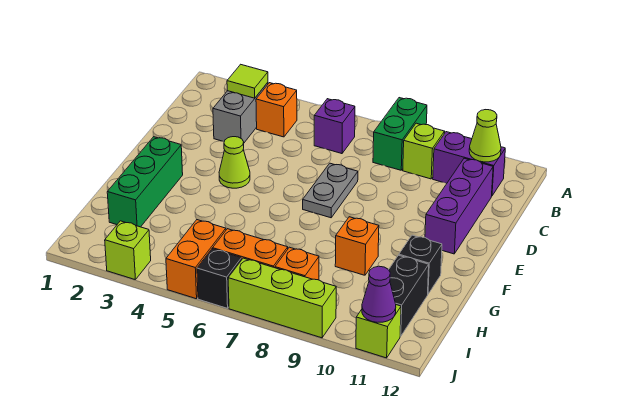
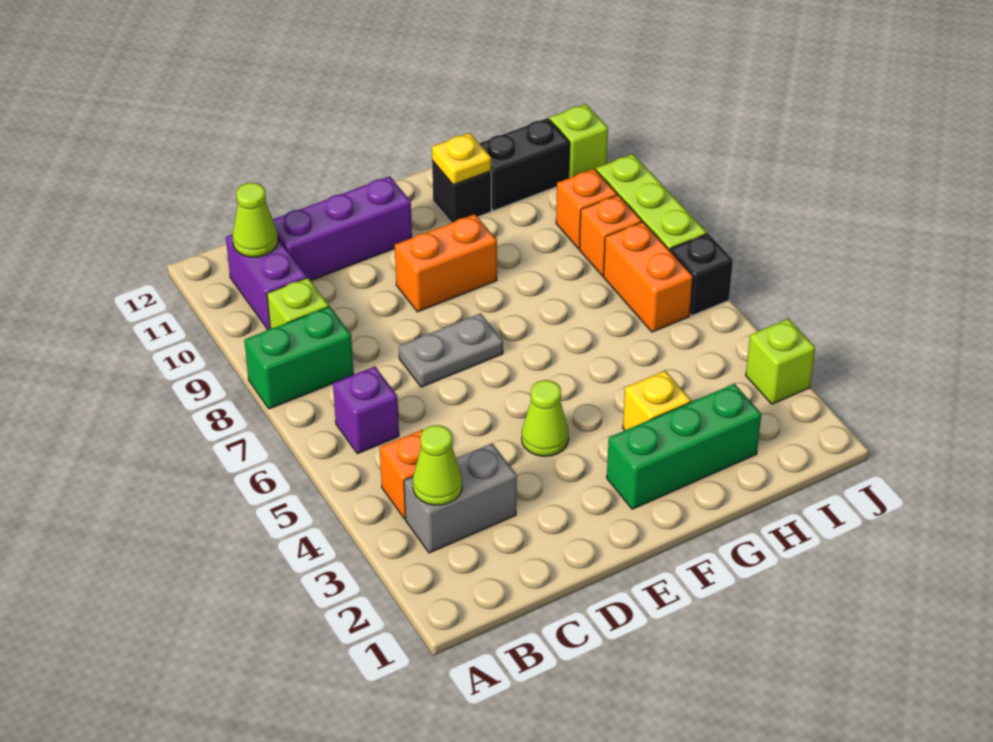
lime 1x1 tile [227,64,268,98] -> lime 1x1 cone [413,425,462,505]
none -> yellow 1x1 brick [623,371,691,430]
orange 1x1 brick [335,217,379,275] -> orange 1x1 brick moved to [556,169,617,249]
none -> yellow 1x1 plate [432,133,491,185]
orange 1x2 brick [166,220,226,299] -> orange 1x2 brick moved to [395,214,497,312]
purple 1x1 cone [362,266,396,322] -> none

